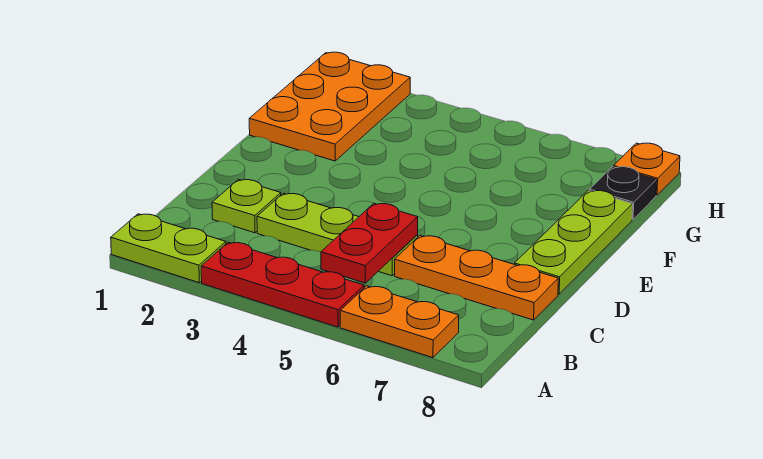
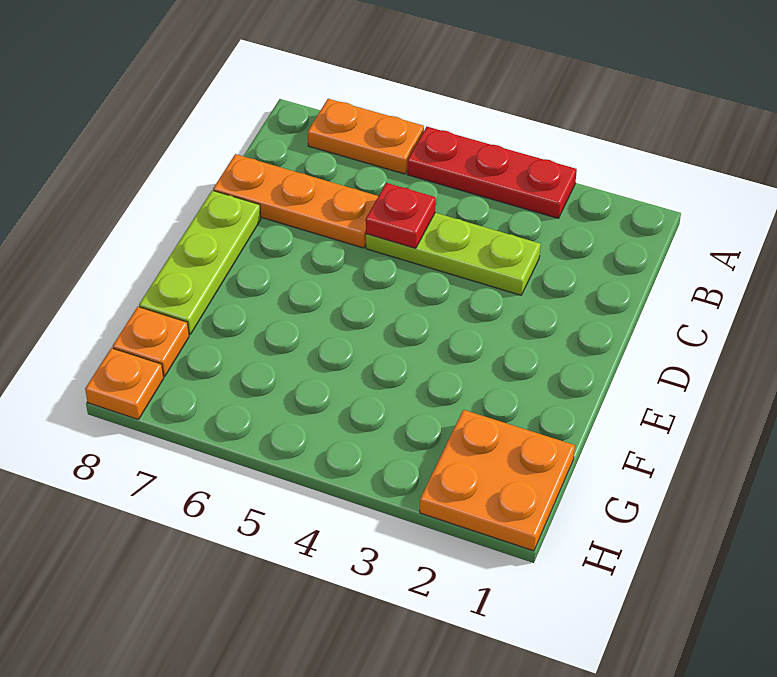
lime 1x2 plate [111,214,226,283] -> none
red 1x2 plate [321,203,418,283] -> red 1x1 plate [366,183,436,248]
lime 1x1 plate [212,180,281,233] -> none
orange 2x3 plate [249,52,410,161] -> orange 2x2 plate [420,410,575,551]
black 1x1 plate [589,167,657,219] -> orange 1x1 plate [113,307,189,376]

